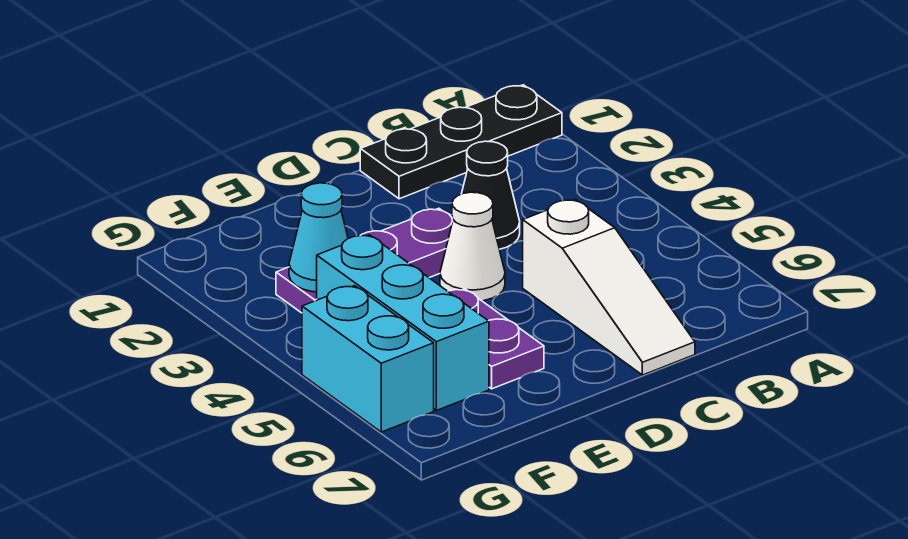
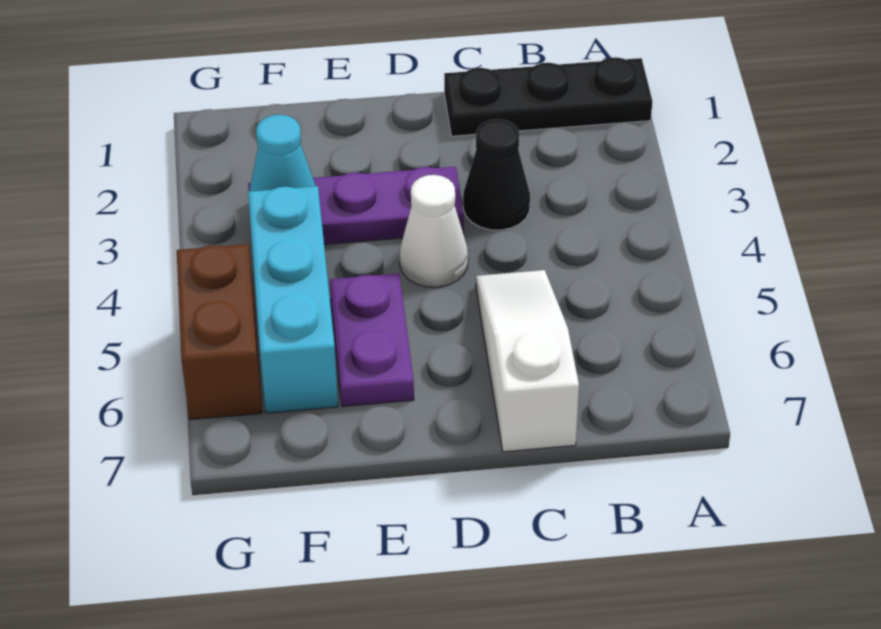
white 1x3 slope [523,199,695,375] -> white 1x3 slope turned to [476,270,579,452]
cyan 1x2 brick [302,286,434,432] -> brown 1x2 brick [177,244,262,420]

